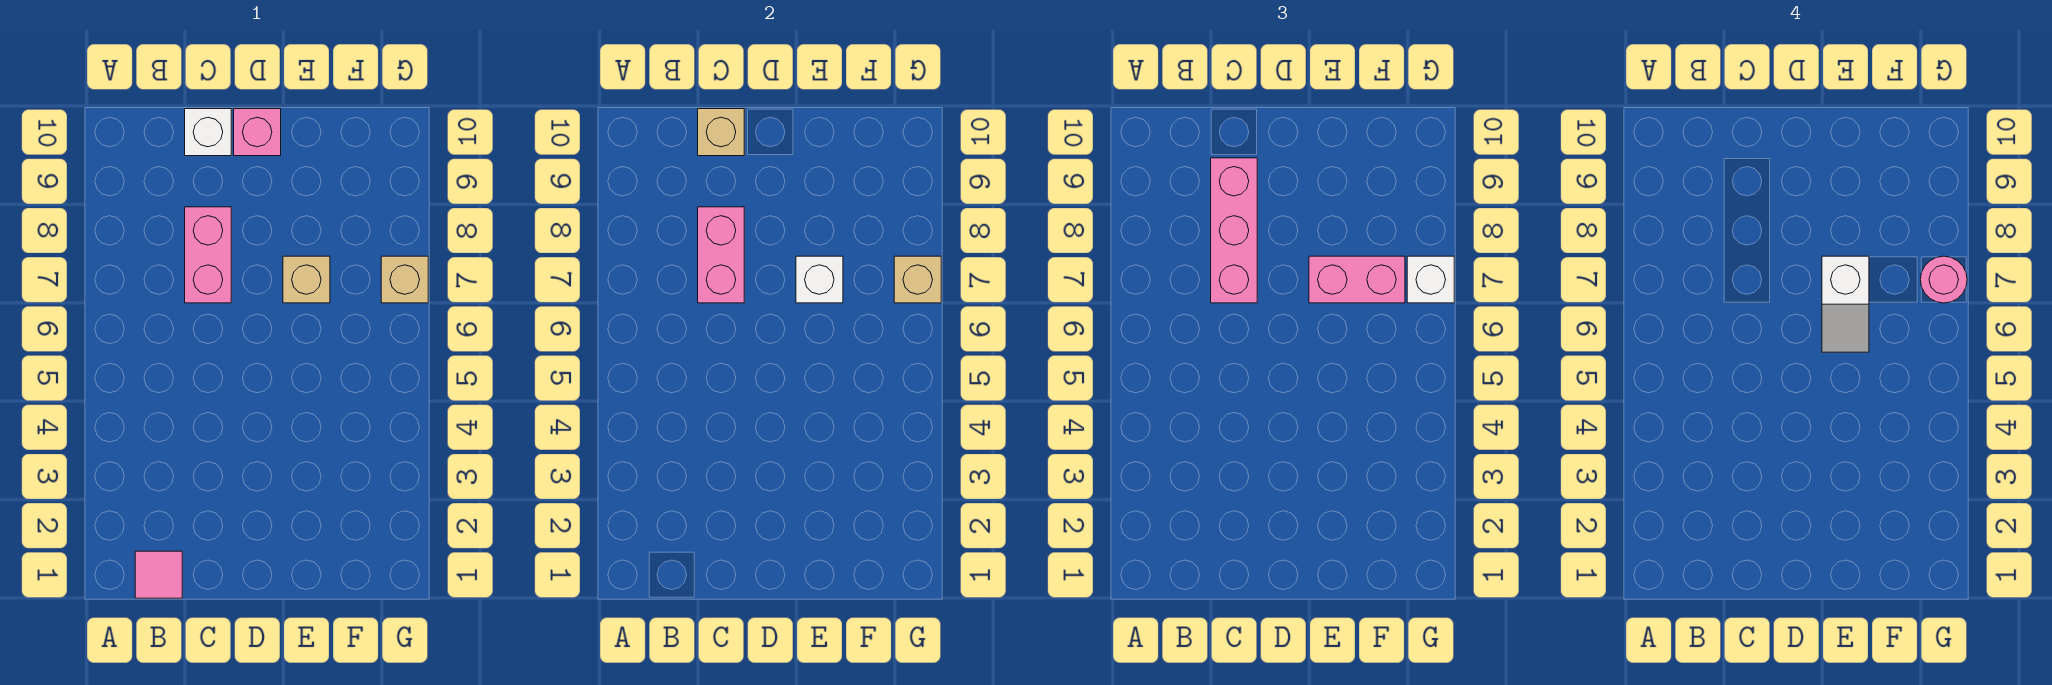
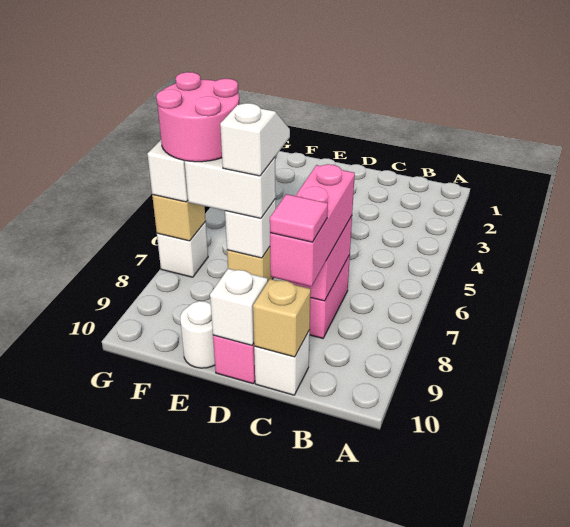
pink 1x1 tile [135,551,182,598] -> pink 1x1 tile moved to [270,194,328,242]
none -> white 1x1 brick [210,269,268,346]
pink 1x2 brick [1309,256,1405,303] -> white 1x2 brick [185,157,276,218]
none -> white 1x1 round brick [180,301,215,368]
tan 1x1 brick [381,256,428,303] -> white 1x1 brick [157,222,208,277]
pink 1x1 round brick [1920,256,1967,303] -> pink 2x2 round brick [156,72,239,162]

